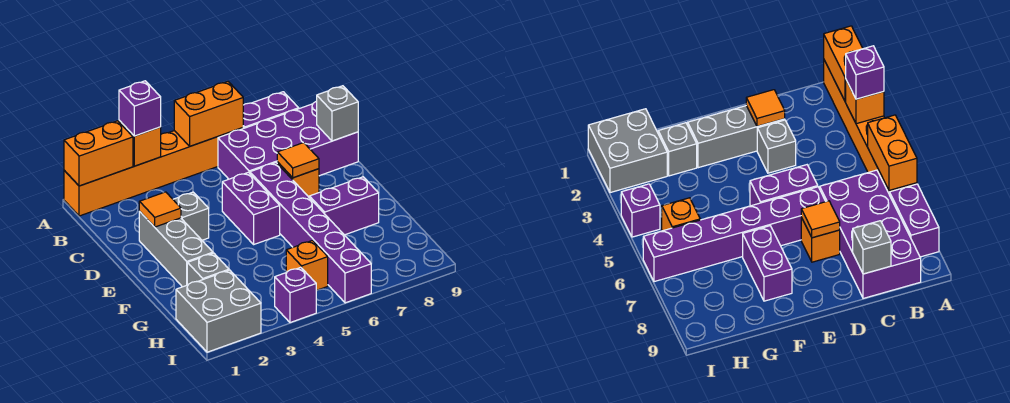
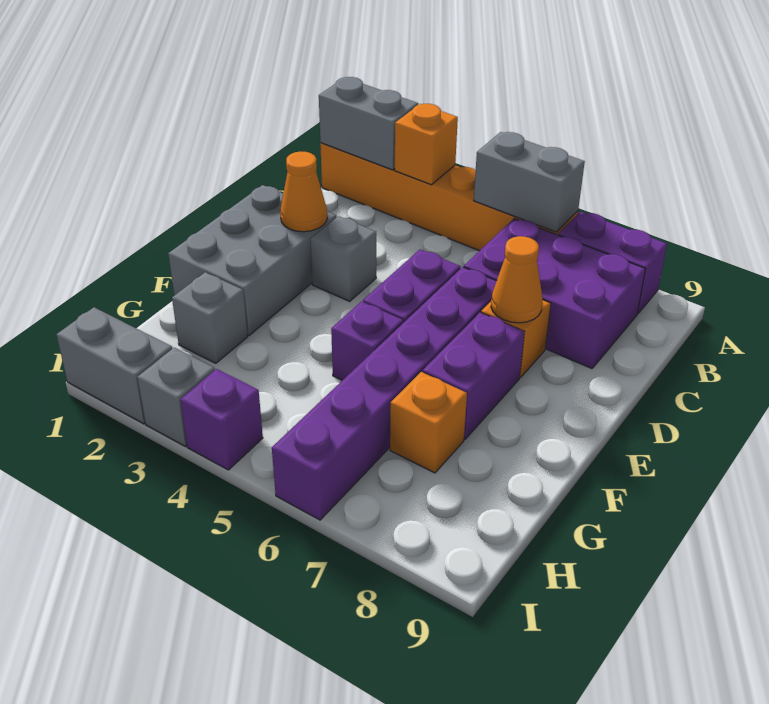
orange 1x2 brick [64,121,133,186] -> grey 1x2 brick [319,77,418,170]
purple 1x1 brick [119,81,161,136] -> purple 1x1 brick moved to [331,302,403,380]
orange 1x2 brick [174,81,243,146] -> grey 1x2 brick [474,132,585,232]
purple 2x4 brick [218,101,358,179] -> purple 2x3 brick [464,218,645,369]
grey 1x1 brick [317,86,358,141] -> grey 1x1 brick moved to [137,348,215,446]
grey 1x3 brick [139,212,213,287] -> grey 2x3 brick [168,185,337,335]
orange 1x1 tile [139,192,181,227] -> orange 1x1 cone [280,151,327,232]
orange 1x1 tile [277,143,319,178] -> orange 1x1 cone [491,236,543,323]
purple 1x2 brick [309,177,379,235] -> purple 1x2 brick turned to [423,313,524,439]
grey 2x2 brick [176,270,261,352] -> grey 1x2 brick [57,307,172,424]
orange 1x1 brick [286,241,328,290] -> orange 1x1 brick moved to [390,372,467,473]

